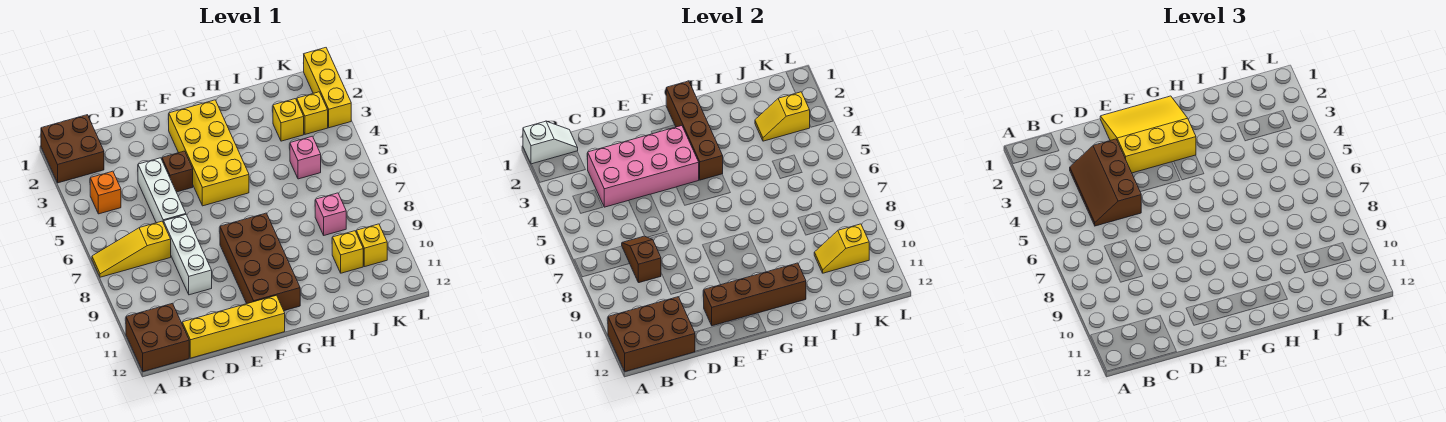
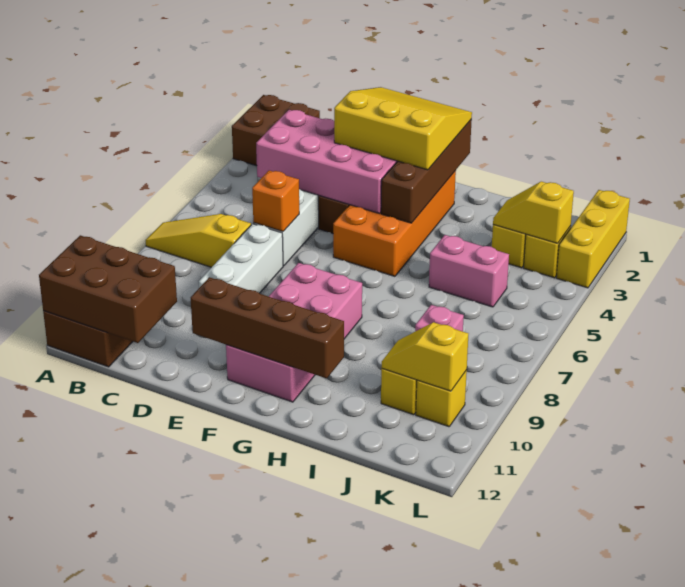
white 1x2 slope [523,121,578,164] -> none
orange 1x1 brick [90,171,121,214] -> orange 1x1 brick moved to [252,170,299,232]
brown 2x3 slope [1070,139,1141,226] -> none
brown 1x2 slope [622,236,661,283] -> none
yellow 1x4 brick [182,295,285,358] -> none
yellow 2x4 brick [168,100,249,206] -> orange 2x4 brick [333,171,456,276]
brown 2x4 brick [220,213,300,311] -> pink 2x4 brick [226,263,362,402]
pink 1x1 brick [290,136,321,179] -> pink 1x2 brick [429,235,509,307]

